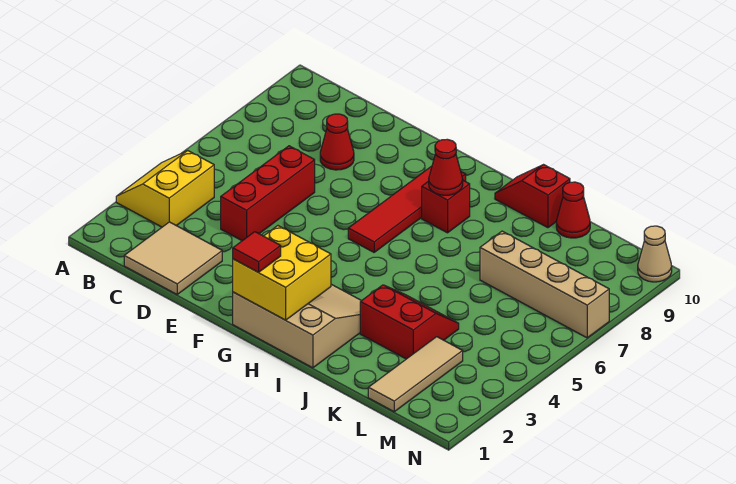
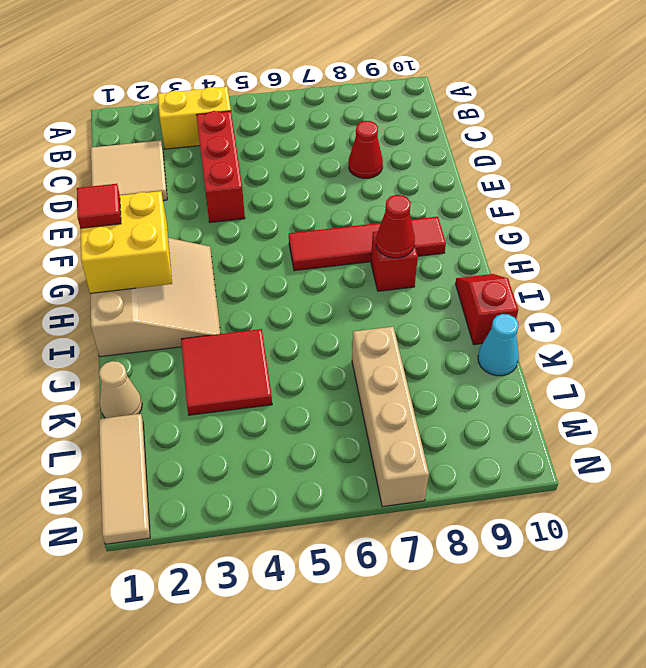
red 1x3 brick [221,146,315,241] -> red 1x3 brick turned to [196,111,245,223]
red 2x2 slope [360,285,459,359] -> red 2x2 tile [181,329,272,415]
red 1x1 cone [556,182,590,238] -> cyan 1x1 cone [478,314,519,376]
tan 1x3 tile [368,337,463,412] -> tan 1x3 tile turned to [99,414,150,544]
tan 1x1 cone [638,226,672,282] -> tan 1x1 cone moved to [99,361,142,418]

